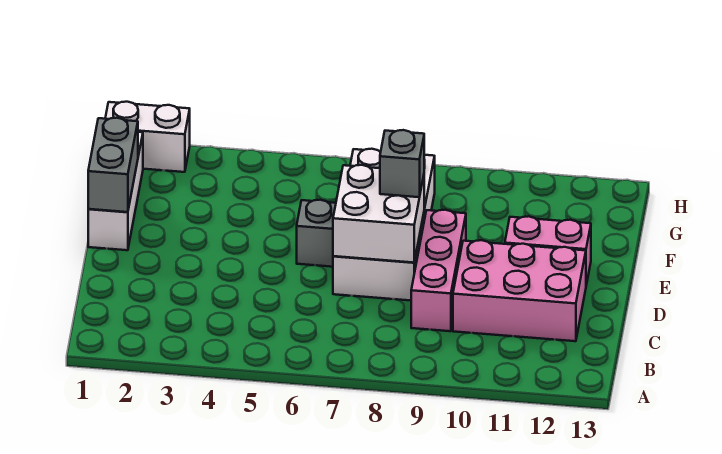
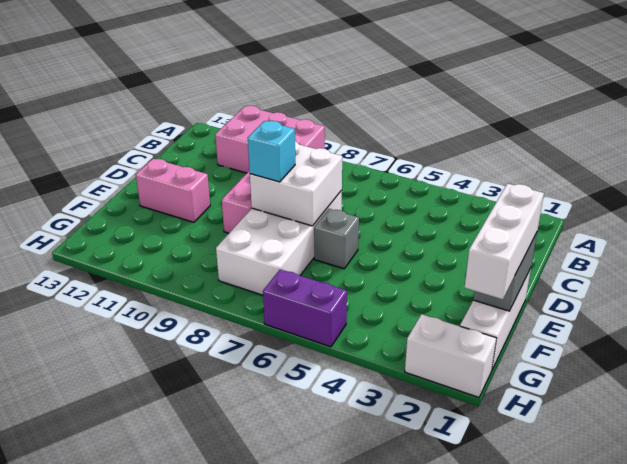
pink 2x3 brick [453,240,586,341] -> pink 2x3 brick moved to [215,106,325,173]
none -> white 1x3 brick [465,184,544,299]
grey 1x1 brick [380,130,424,197] -> cyan 1x1 brick [248,121,295,182]
none -> purple 1x2 brick [263,269,347,347]

